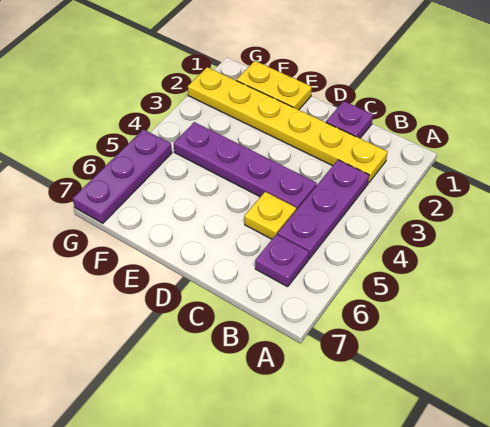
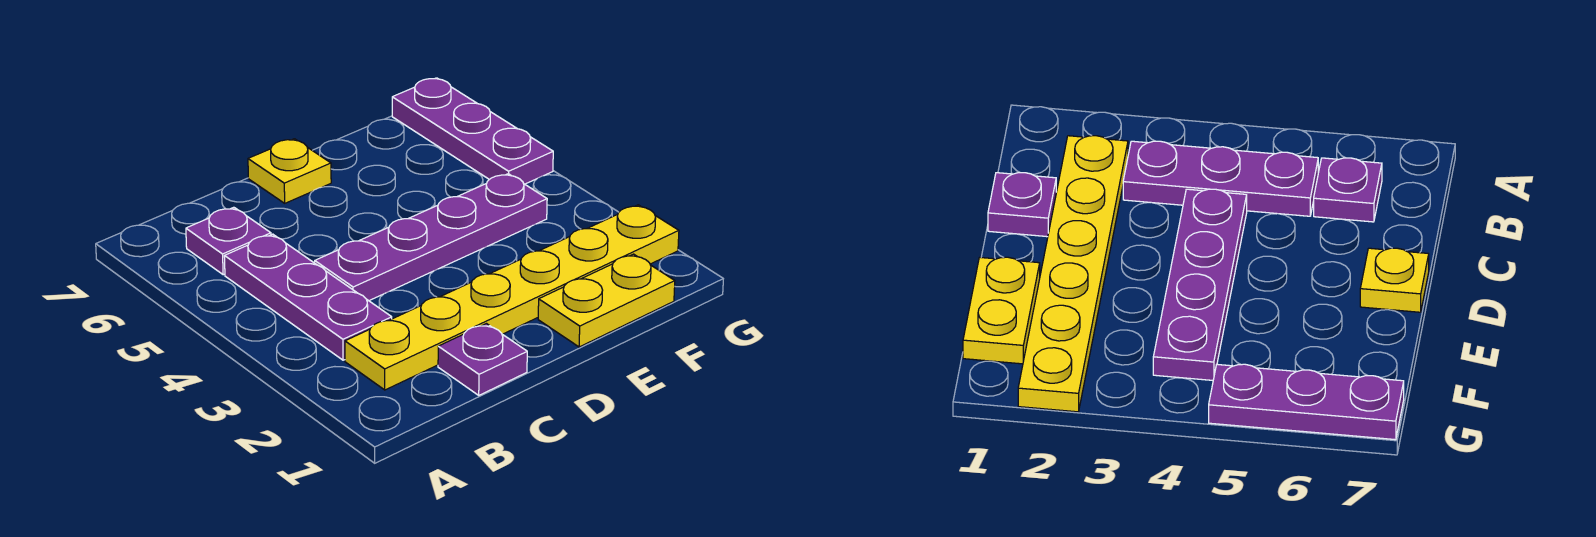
yellow 1x1 plate [244,192,296,239] -> yellow 1x1 plate moved to [248,139,331,203]

